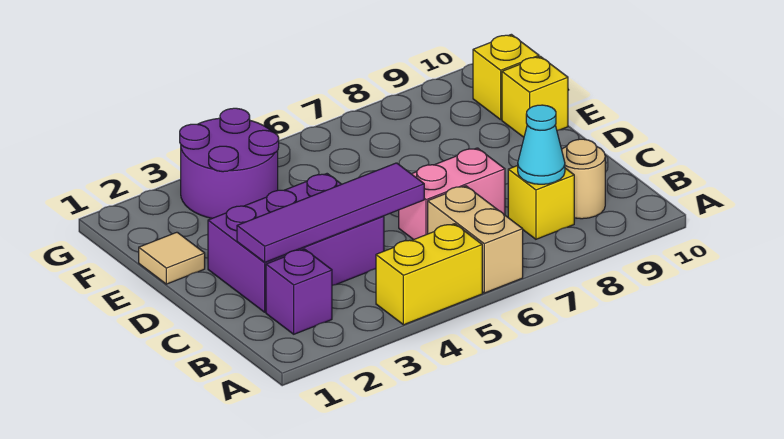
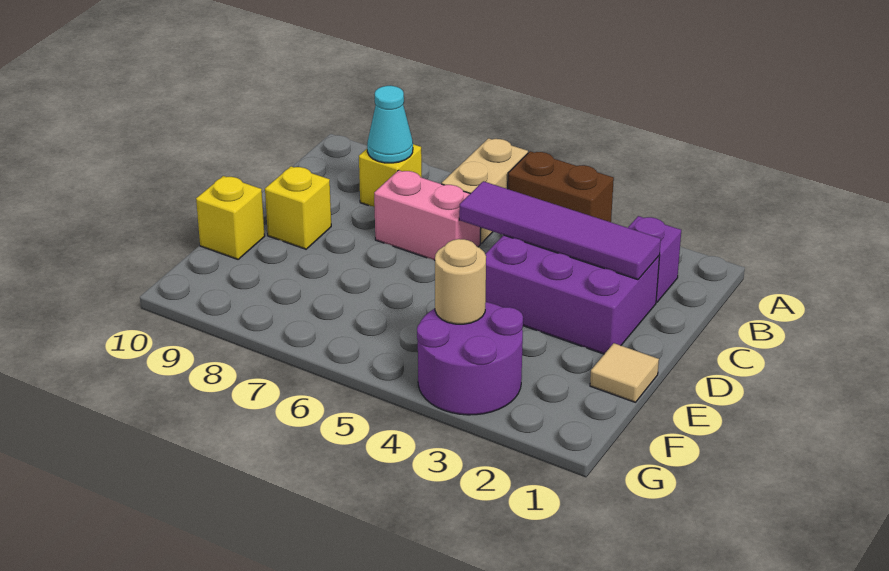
yellow 1x2 brick [376,224,482,325] -> brown 1x2 brick [508,151,614,222]
tan 1x1 round brick [562,139,605,219] -> tan 1x1 round brick moved to [435,239,486,324]
yellow 1x1 brick [473,34,539,120] -> yellow 1x1 brick moved to [265,166,331,249]

